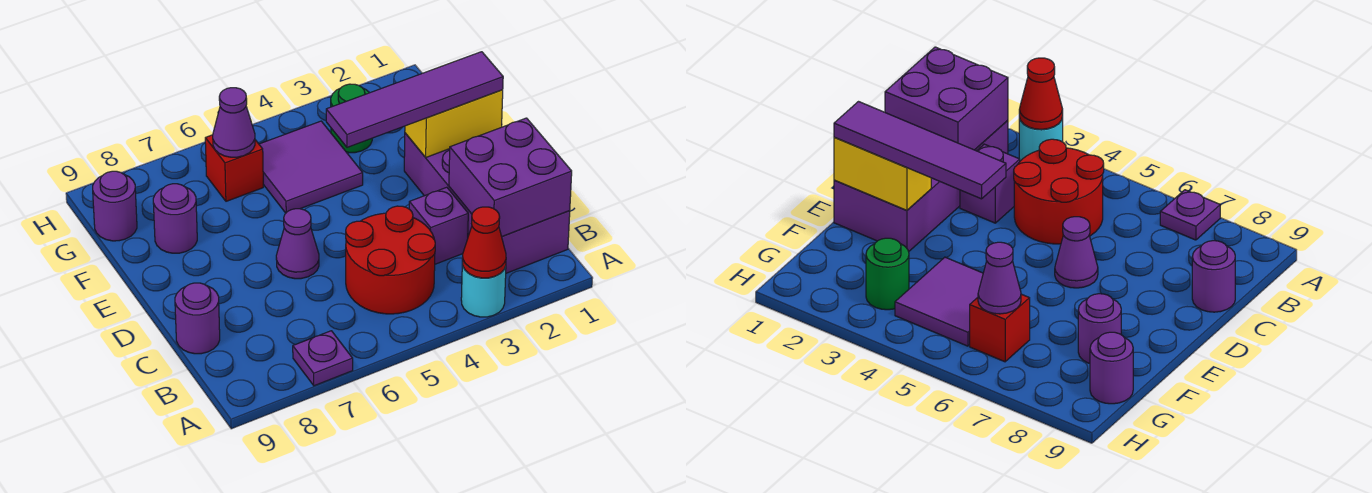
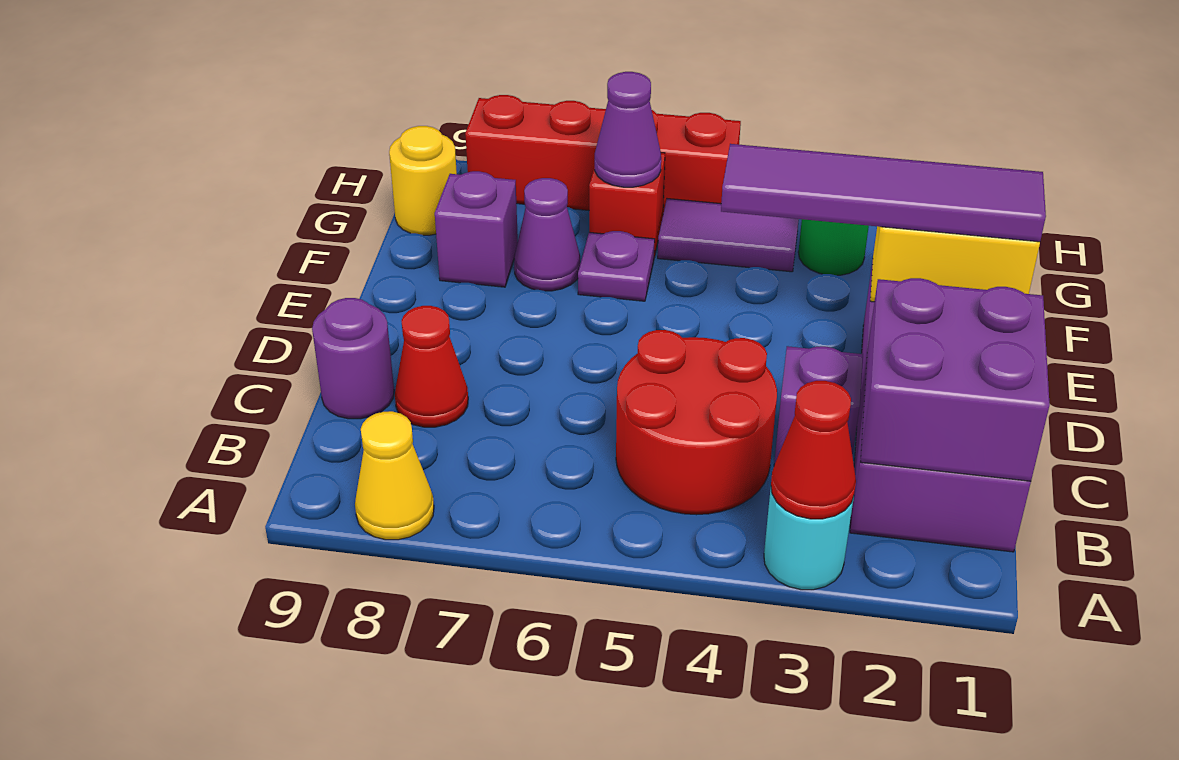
purple 1x1 plate [293,331,353,386] -> purple 1x1 plate moved to [578,231,655,301]
none -> yellow 1x1 cone [355,411,434,540]
none -> red 1x1 cone [395,306,468,427]
purple 1x1 cone [276,209,319,279] -> purple 1x1 cone moved to [514,178,580,291]
purple 2x2 tile [259,121,363,213] -> purple 1x2 tile [658,199,799,272]
purple 1x1 round brick [153,184,197,253] -> purple 1x1 brick [435,171,518,287]
purple 1x1 round brick [93,171,137,241] -> yellow 1x1 round brick [389,126,457,235]
none -> red 1x4 brick [465,95,741,213]

